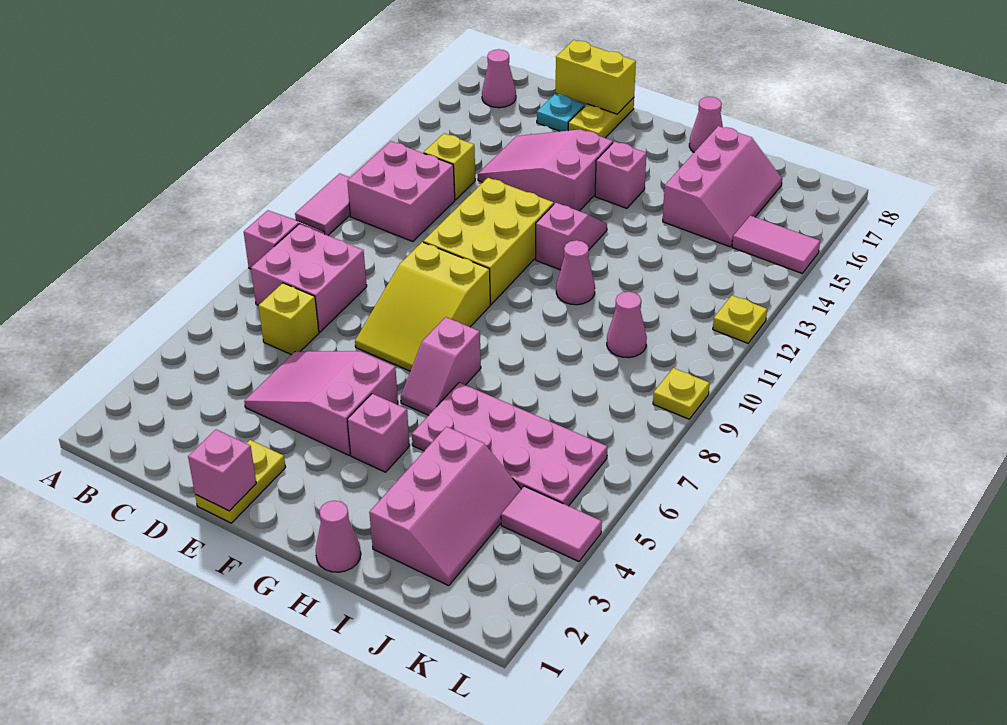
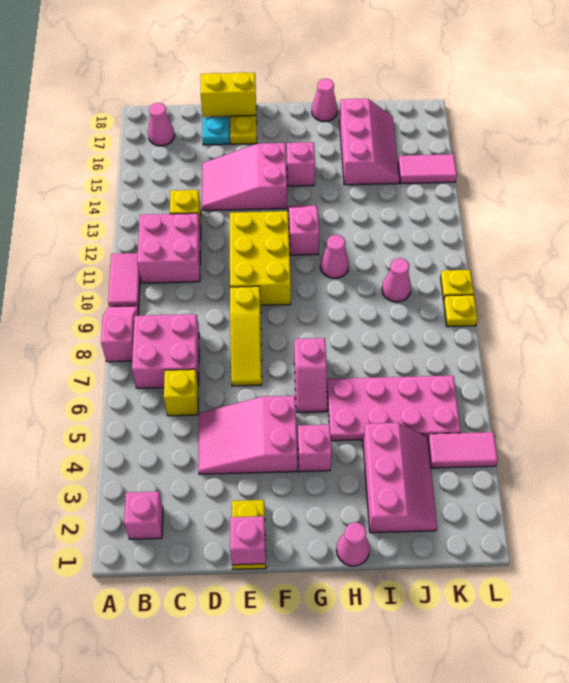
none -> pink 1x1 brick [124,492,163,539]
yellow 2x3 slope [355,242,490,371] -> yellow 1x3 slope [230,286,262,386]
yellow 1x1 plate [713,295,767,343] -> yellow 1x1 plate moved to [441,270,474,301]

